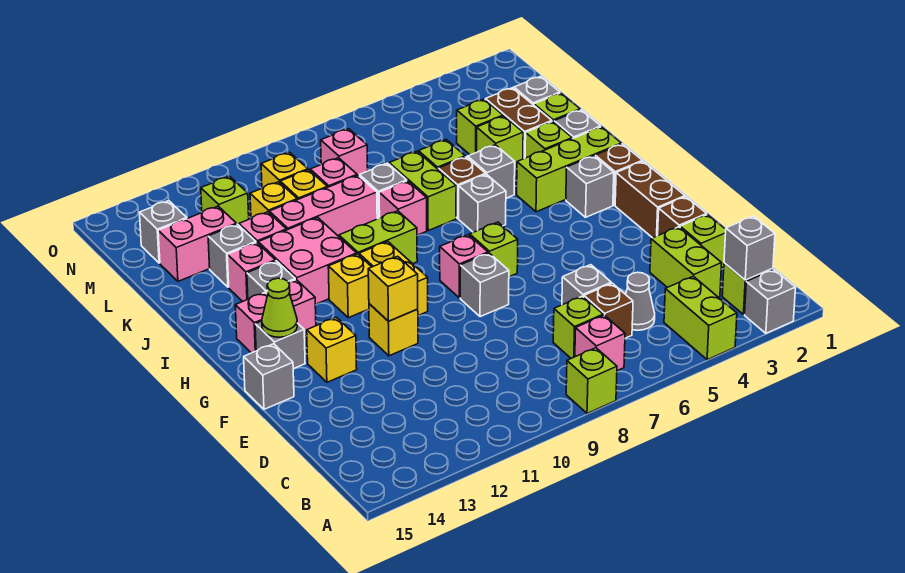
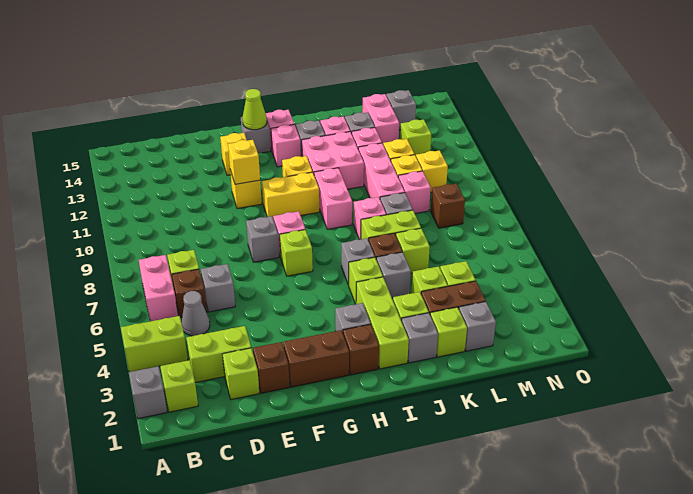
lime 1x1 brick [566,348,617,413] -> lime 1x1 brick moved to [349,257,383,304]
grey 1x1 brick [724,216,775,280] -> none
pink 1x1 brick [575,315,625,371] -> pink 1x2 brick [139,255,178,321]
grey 1x1 brick [244,344,294,409] -> none
lime 1x2 brick [339,211,417,264] -> pink 1x2 brick [314,168,352,229]
pink 1x1 brick [321,129,368,176] -> brown 1x1 brick [431,183,465,228]

